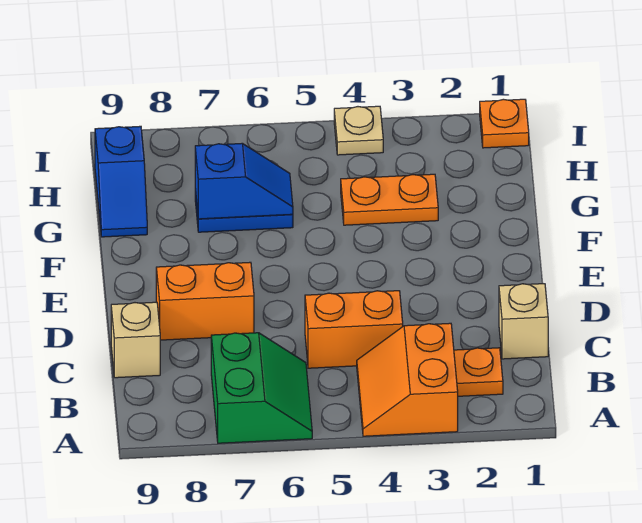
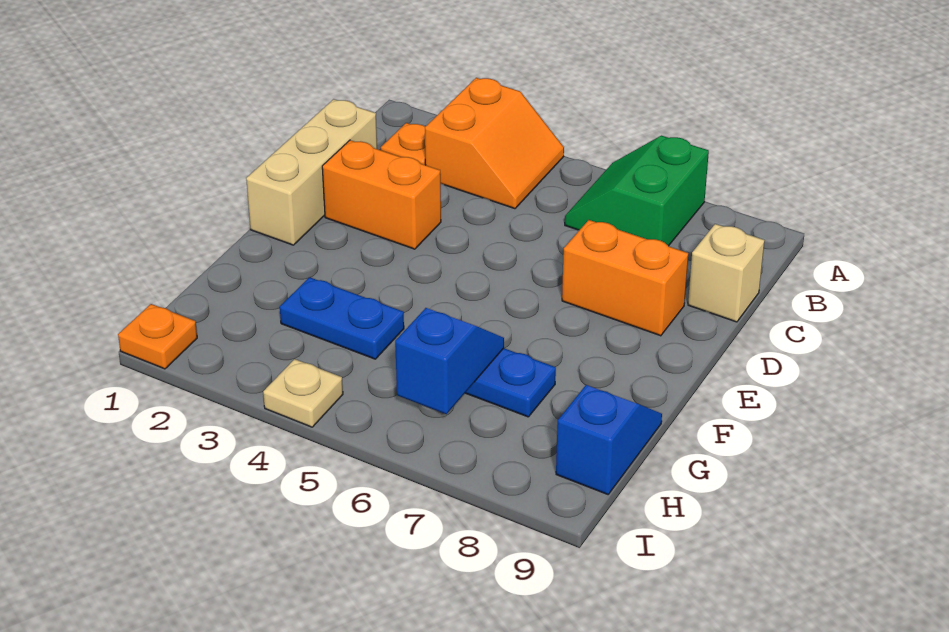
tan 1x1 brick [499,284,548,359] -> tan 1x3 brick [246,99,377,245]
orange 1x2 brick [305,291,403,368] -> orange 1x2 brick moved to [322,140,441,249]
orange 1x2 plate [341,174,438,225] -> blue 1x2 plate [280,277,404,359]
blue 1x2 slope [195,143,293,219] -> blue 1x2 slope turned to [395,308,504,414]

